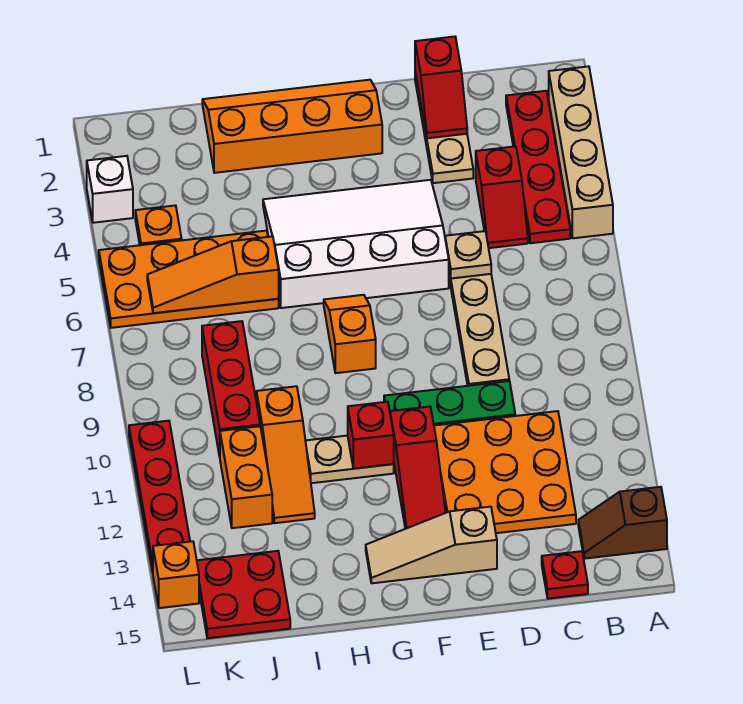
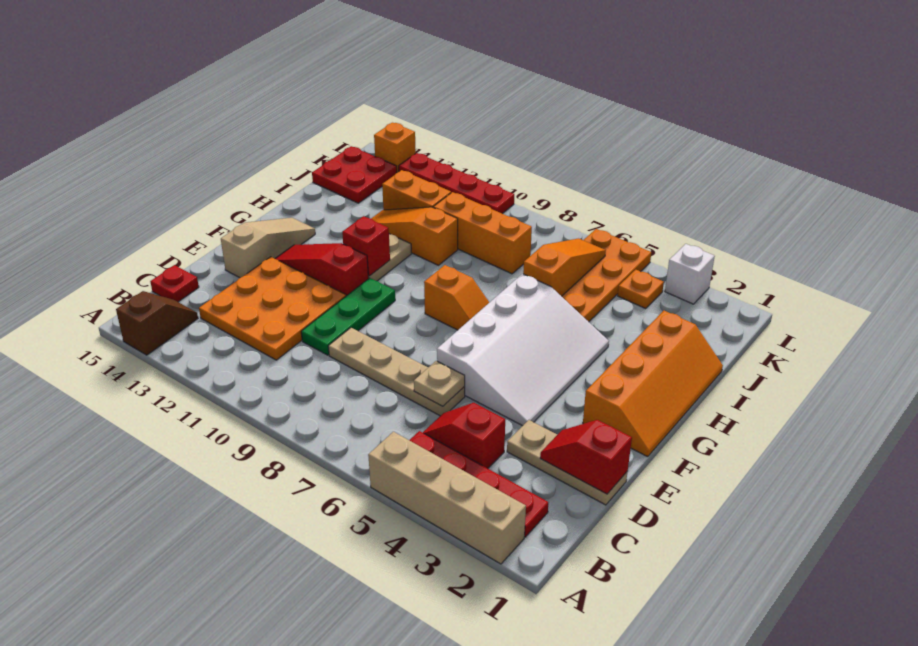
red 1x3 brick [202,321,260,457] -> orange 1x3 brick [433,192,532,274]

